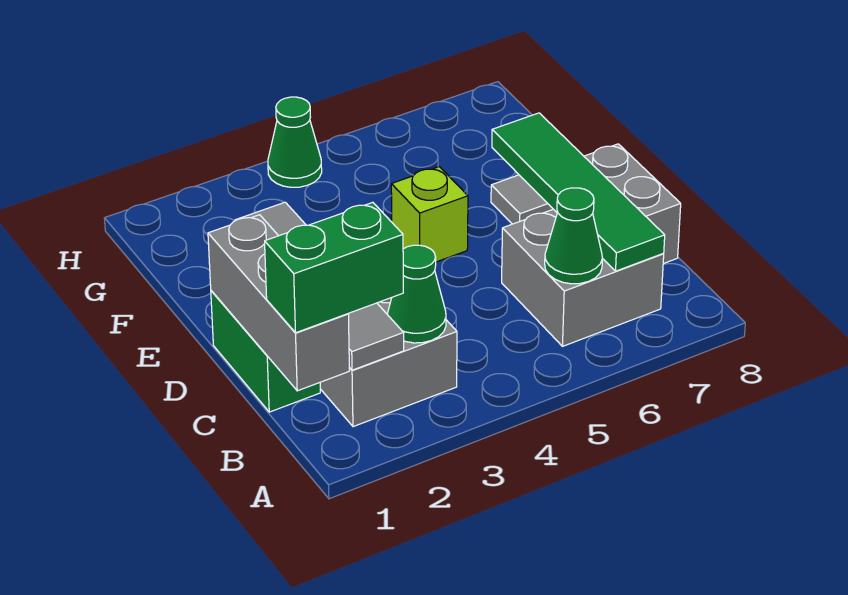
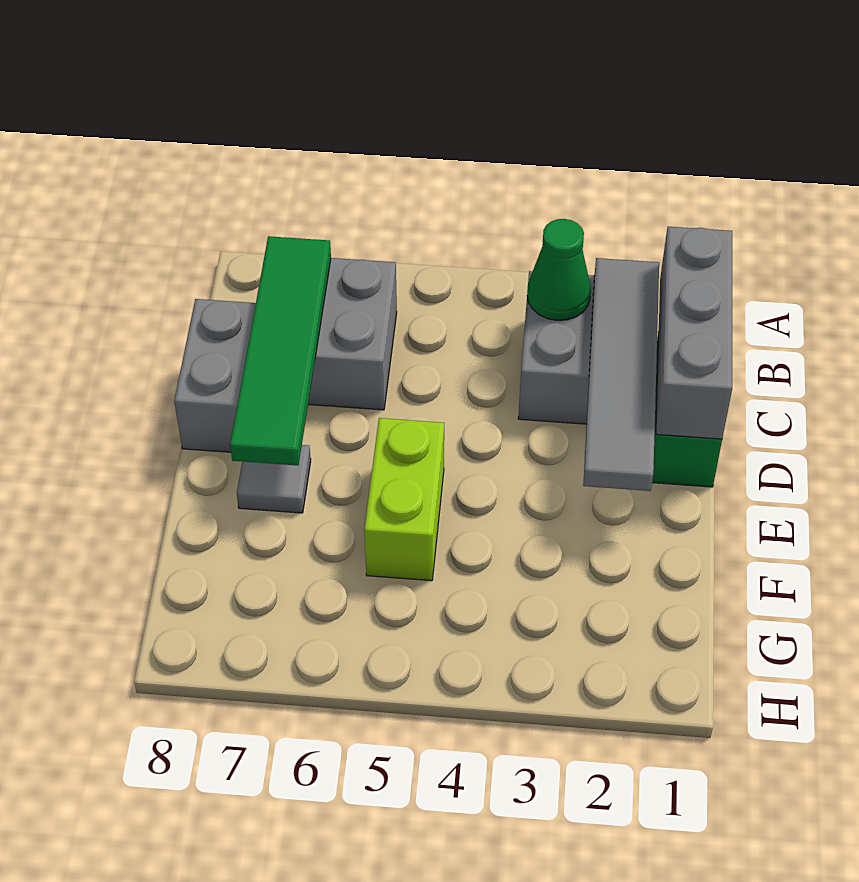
green 1x2 brick [265,202,403,333] -> none
green 1x1 cone [545,188,602,284] -> none
lime 1x1 brick [391,167,468,262] -> lime 1x2 brick [364,418,444,581]
green 1x1 cone [268,97,322,187] -> none

